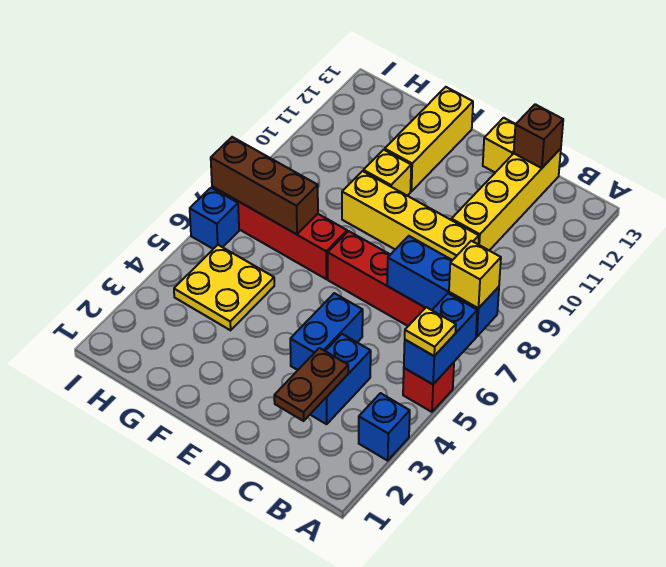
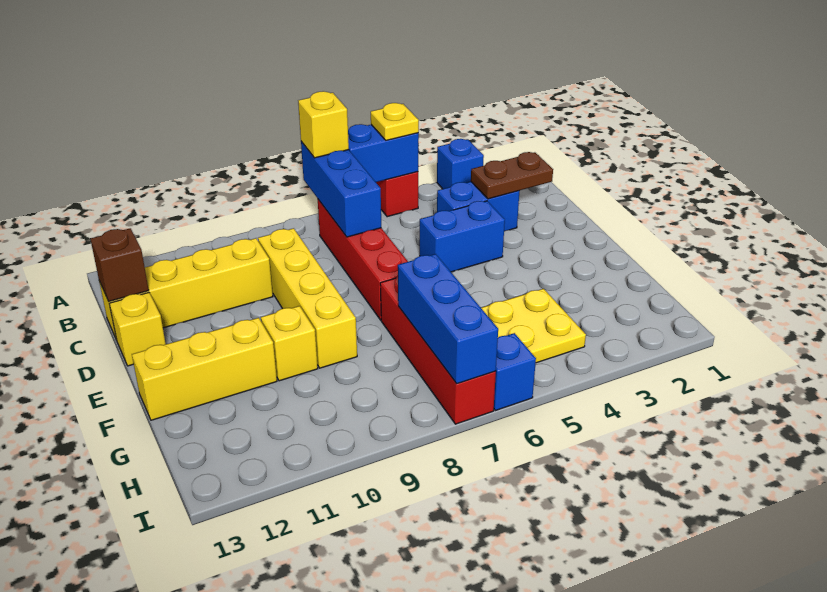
brown 1x3 brick [211,137,318,234] -> blue 1x3 brick [398,254,498,384]

